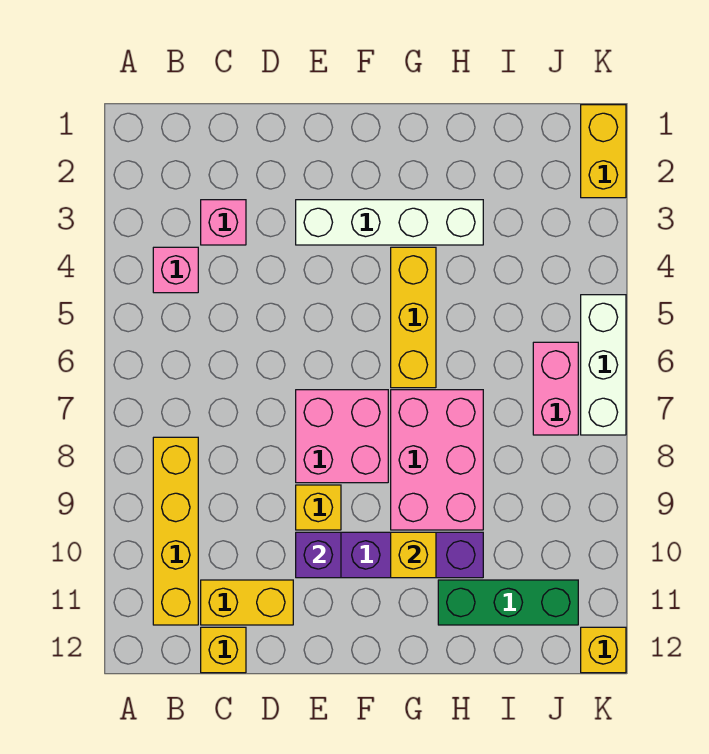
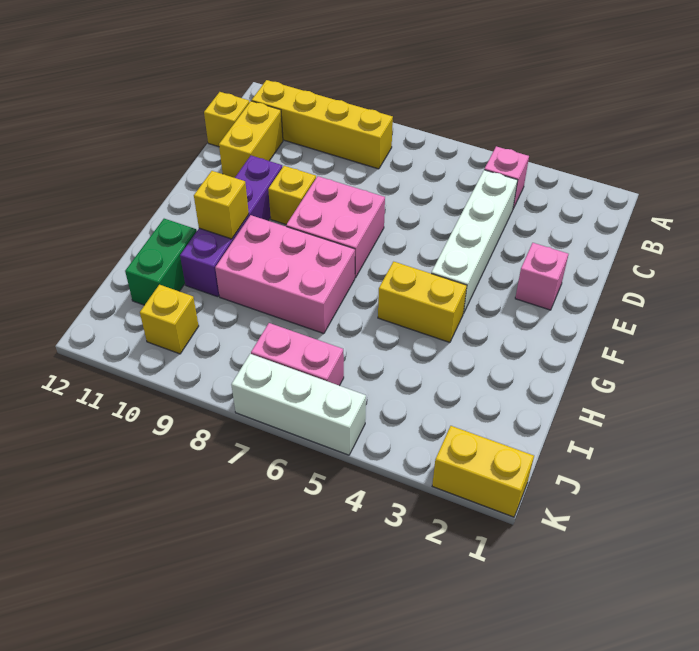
pink 1x1 brick [201,200,246,245] -> pink 1x1 brick moved to [515,243,568,310]
white 1x4 brick [296,200,483,245] -> white 1x4 brick moved to [431,170,518,314]
purple 1x1 brick [296,532,341,578] -> none
yellow 1x3 brick [391,247,436,388] -> yellow 1x2 brick [378,262,467,342]
green 1x3 brick [438,580,578,625] -> green 1x2 brick [125,219,197,305]
yellow 1x1 brick [581,627,626,673] -> yellow 1x1 brick moved to [140,285,199,354]

